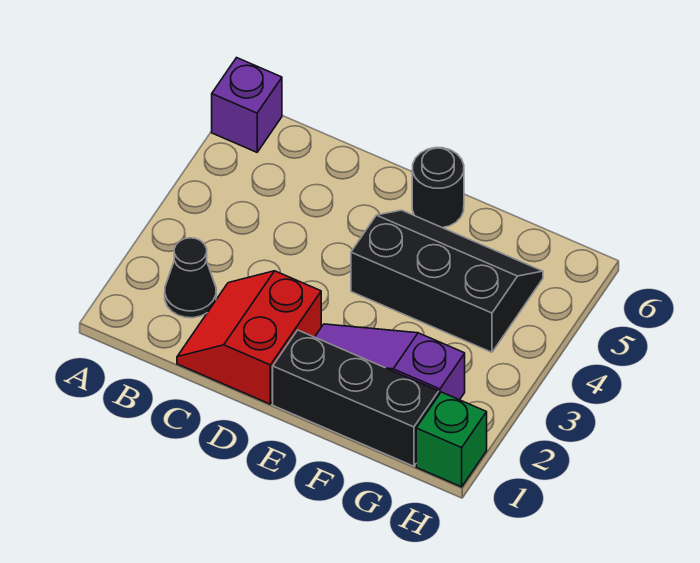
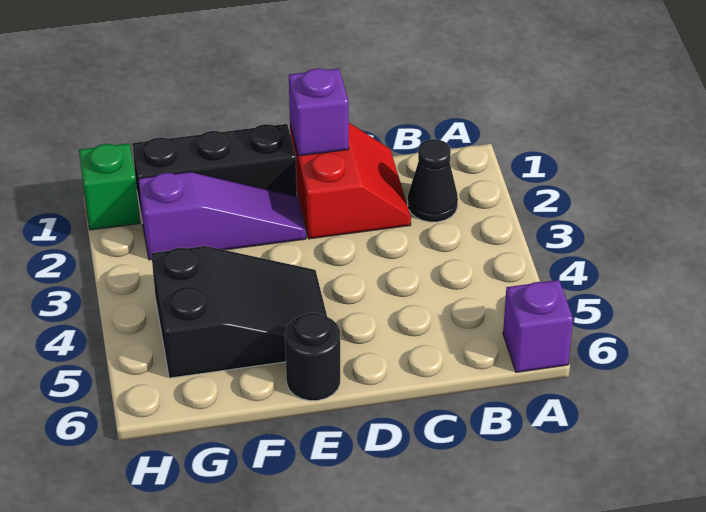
none -> purple 1x1 brick [289,68,349,156]
black 2x3 slope [351,210,543,352] -> black 2x3 slope turned to [151,246,327,378]

